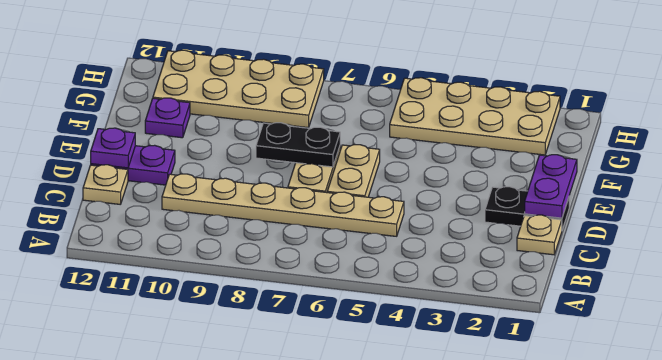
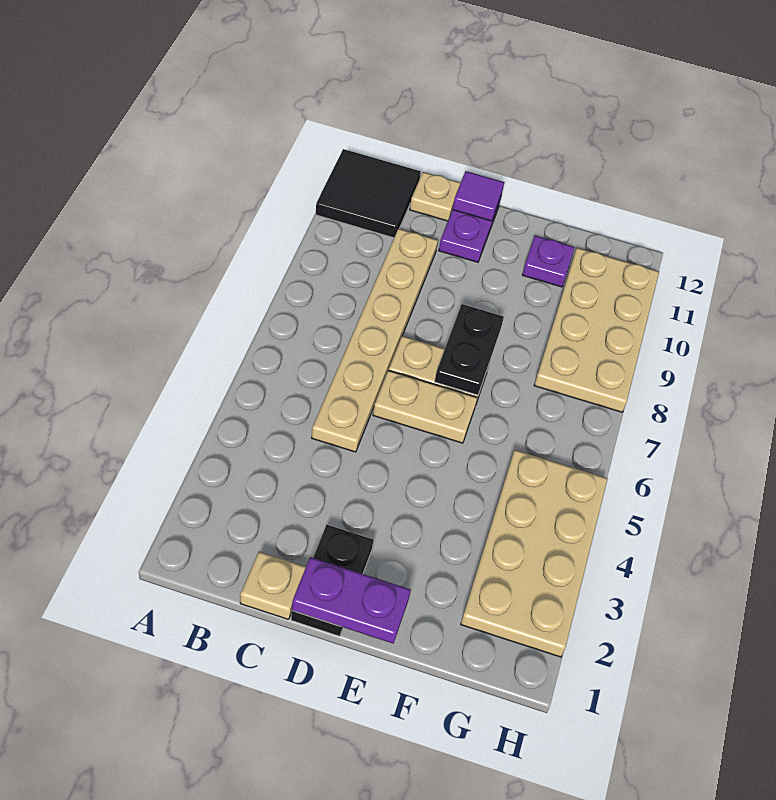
none -> black 2x2 tile [315,149,421,238]
purple 1x1 plate [91,128,135,168] -> purple 1x1 tile [453,171,504,221]

